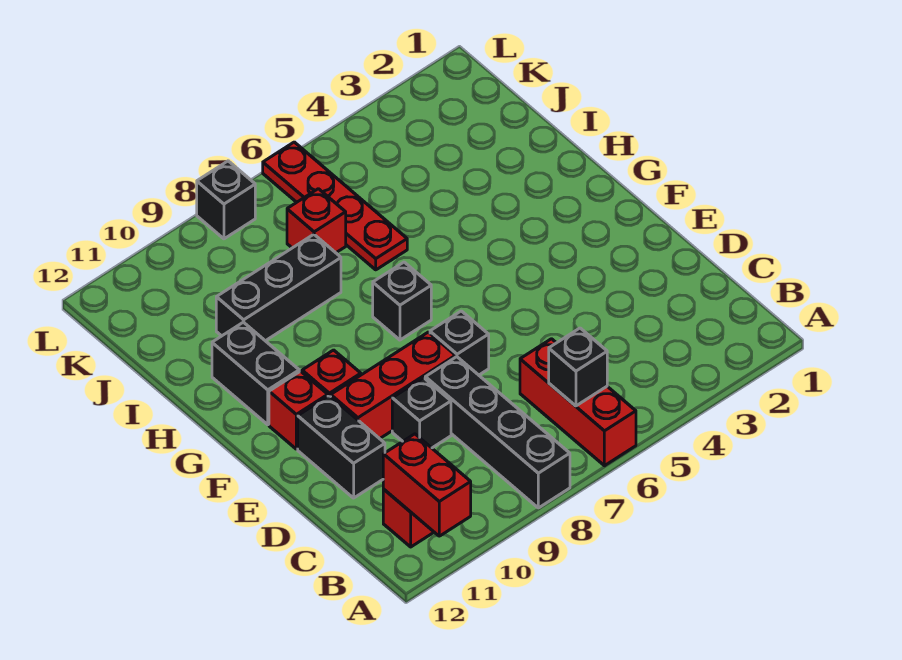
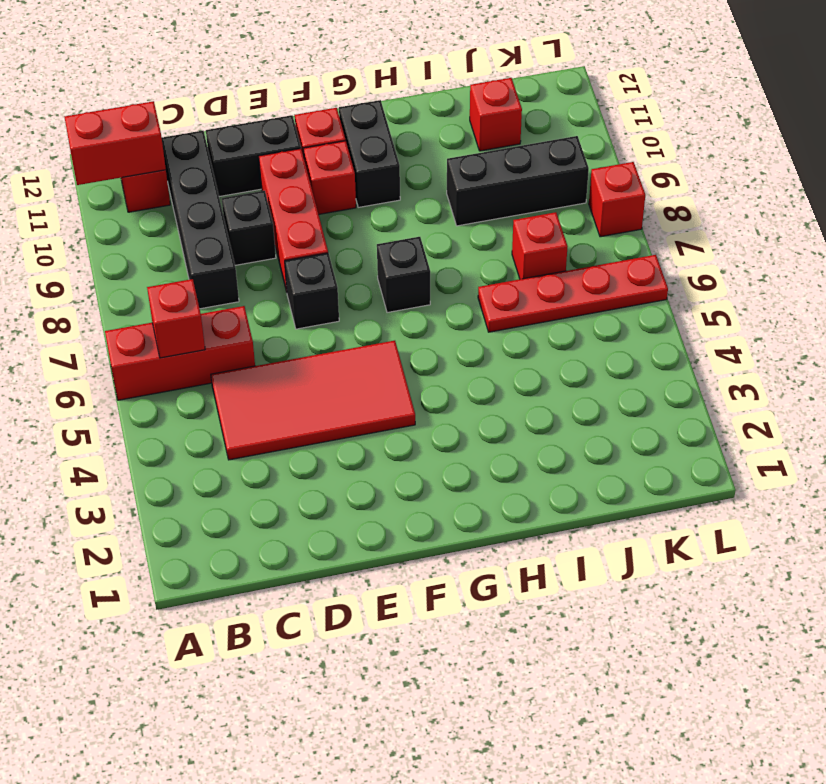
black 1x4 brick [425,357,570,508] -> black 1x4 brick turned to [162,131,239,309]
black 1x1 brick [549,328,607,406] -> red 1x1 brick [147,279,205,358]
none -> red 2x4 tile [211,341,415,460]
black 1x2 brick [212,322,299,425] -> black 1x2 brick turned to [339,100,400,207]
black 1x3 brick [216,234,341,341] -> black 1x3 brick turned to [447,136,589,226]
none -> red 1x1 brick [470,78,522,151]
black 1x1 brick [197,161,255,239] -> red 1x1 brick [589,162,645,237]

